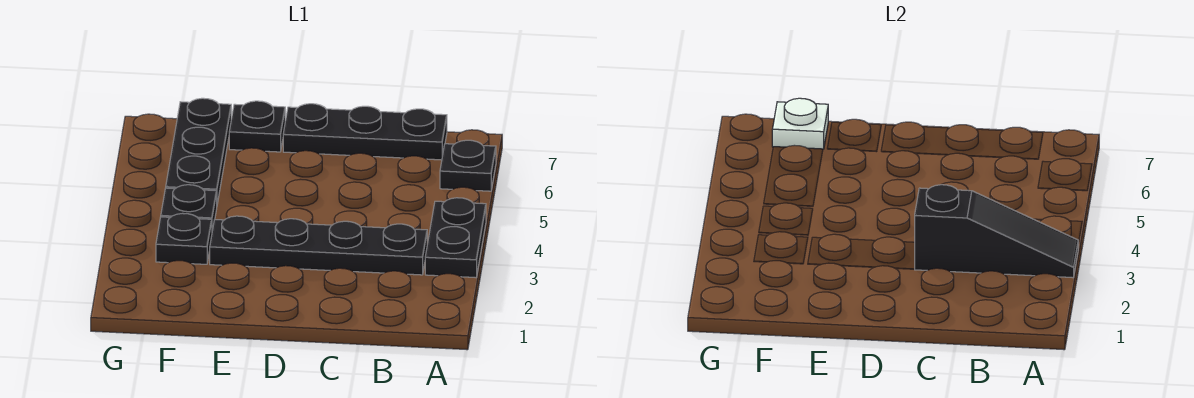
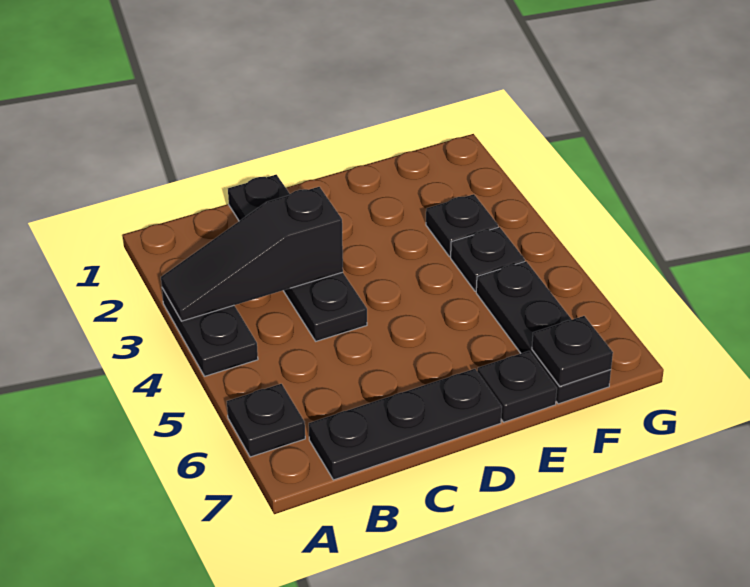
black 1x4 plate [210,216,427,275] -> black 1x4 plate turned to [228,175,367,341]
white 1x1 plate [772,98,828,149] -> black 1x1 plate [532,316,613,386]

